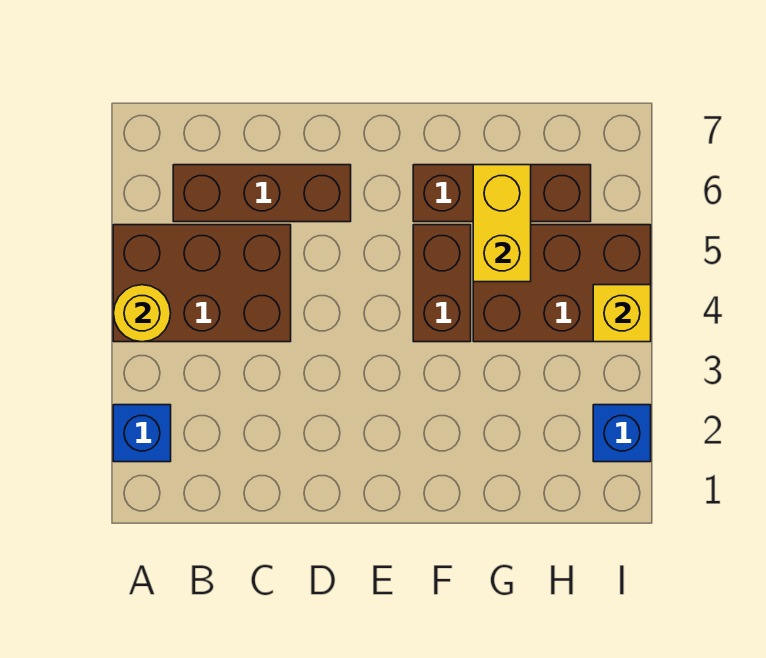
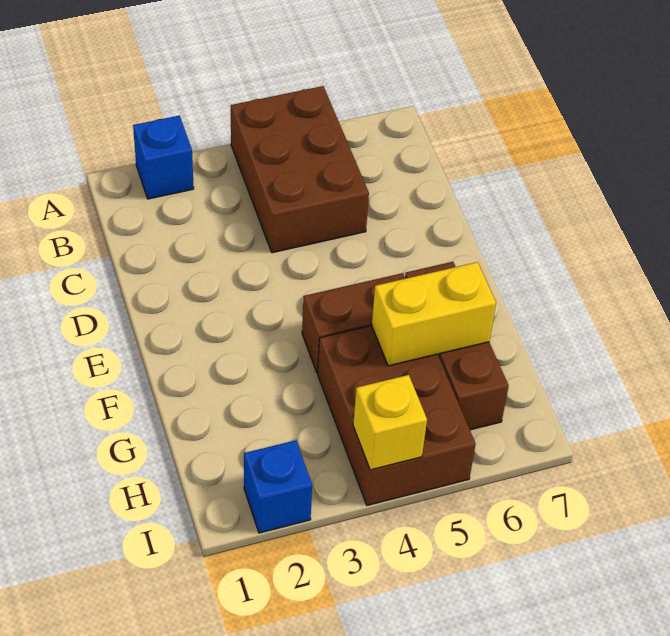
yellow 1x1 round brick [114,285,171,342] -> none
brown 1x3 brick [173,165,351,222] -> none

